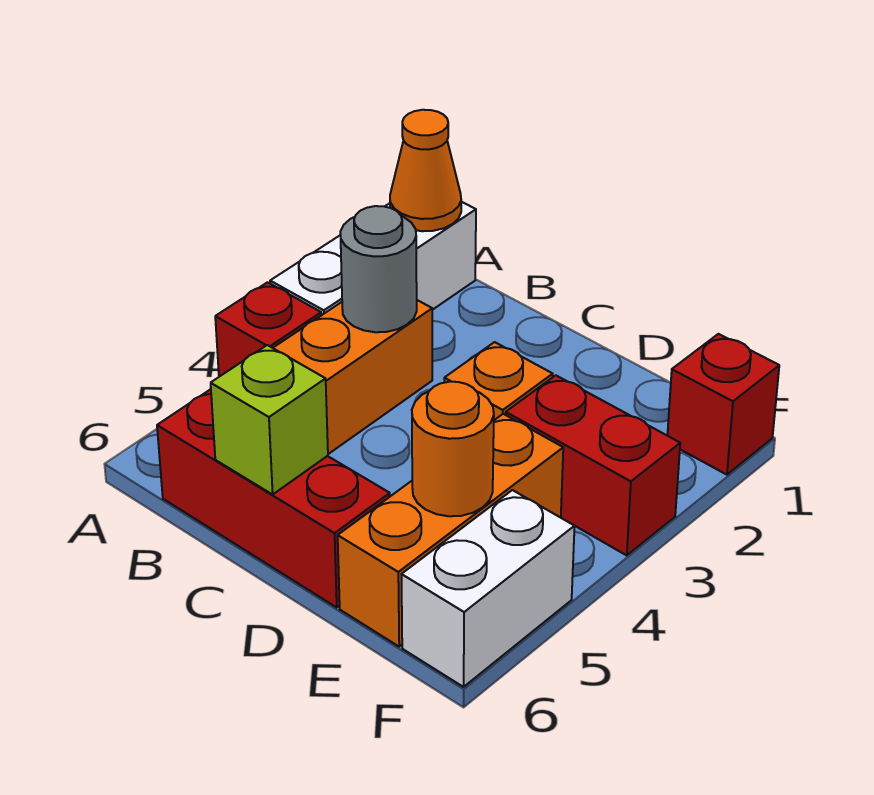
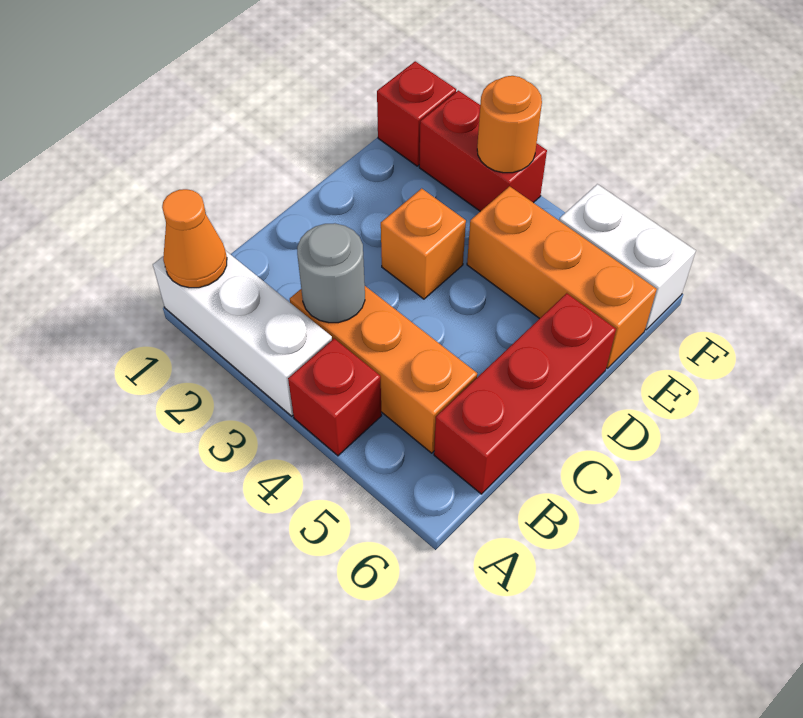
lime 1x1 brick [211,345,328,494] -> none
red 1x2 brick [506,375,680,555] -> red 1x2 brick turned to [419,90,547,211]
orange 1x1 round brick [412,382,494,516] -> orange 1x1 round brick moved to [477,76,542,173]

